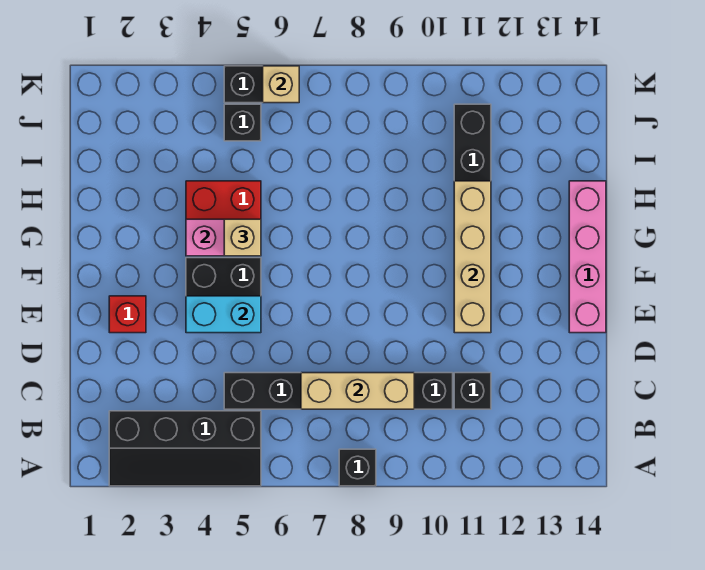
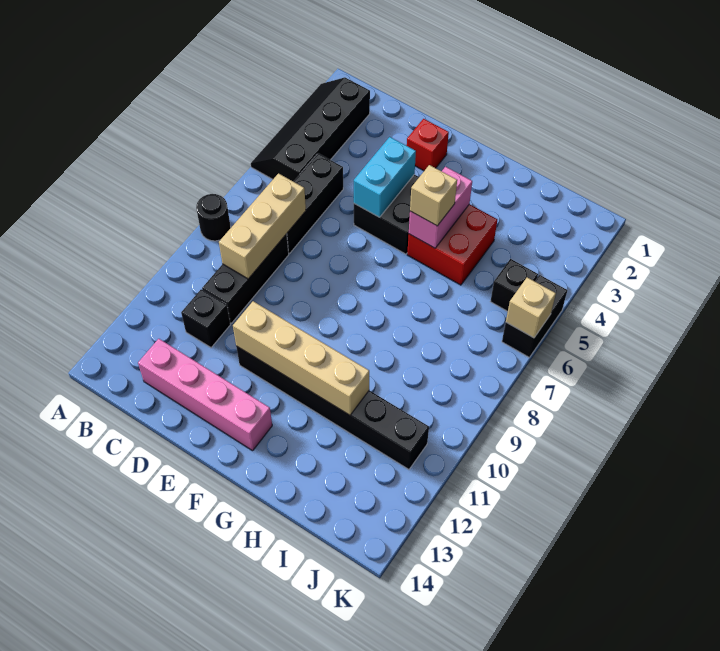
black 1x1 brick [339,449,376,486] -> black 1x1 round brick [196,194,231,241]
pink 1x4 brick [569,181,606,333] -> pink 1x4 brick moved to [138,339,272,451]

